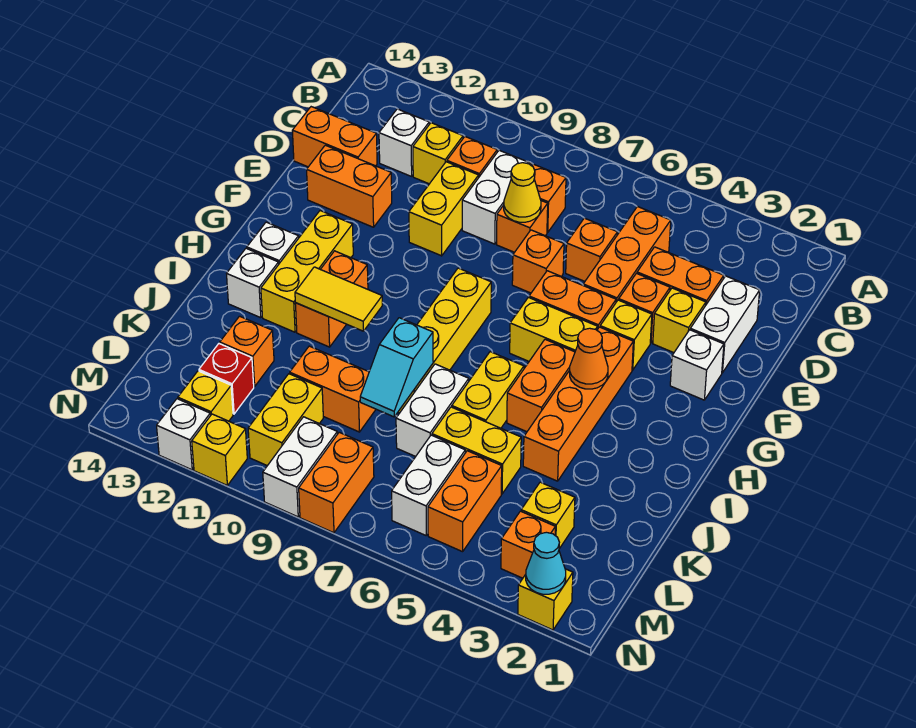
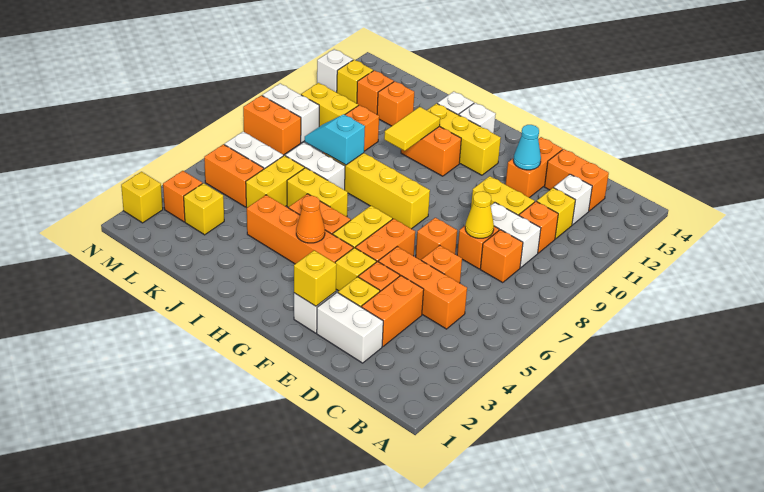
orange 1x2 brick [292,107,377,167] -> orange 1x2 brick turned to [545,149,609,211]
red 1x1 brick [199,344,254,414] -> orange 1x1 brick [357,70,394,114]
cyan 1x1 cone [526,532,566,594] -> cyan 1x1 cone moved to [513,125,541,170]
yellow 1x1 brick [192,414,247,485] -> yellow 1x1 brick moved to [294,250,337,306]

